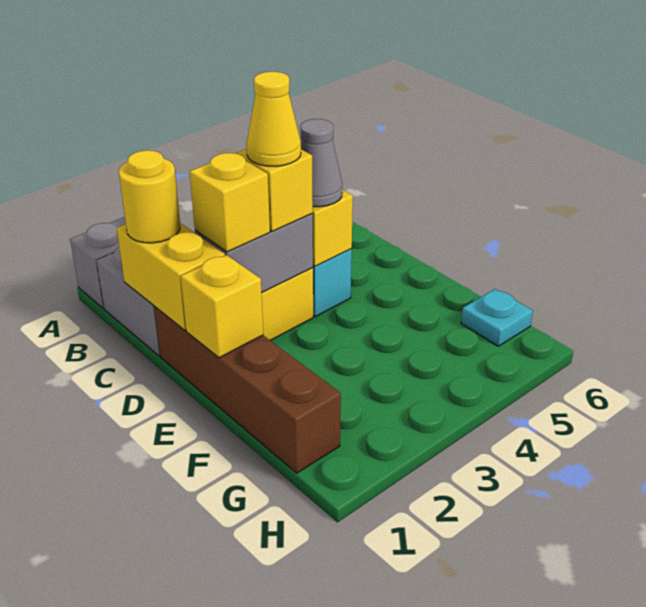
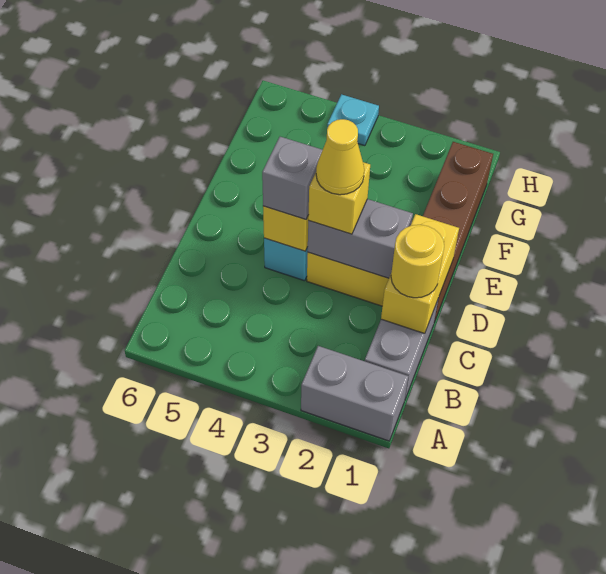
yellow 1x1 brick [190,153,270,252] -> none
grey 1x1 cone [300,119,342,207] -> grey 1x1 brick [262,137,322,219]
yellow 1x1 brick [181,255,263,358] -> none
cyan 1x1 plate [461,289,533,346] -> cyan 1x1 plate moved to [327,94,379,146]

